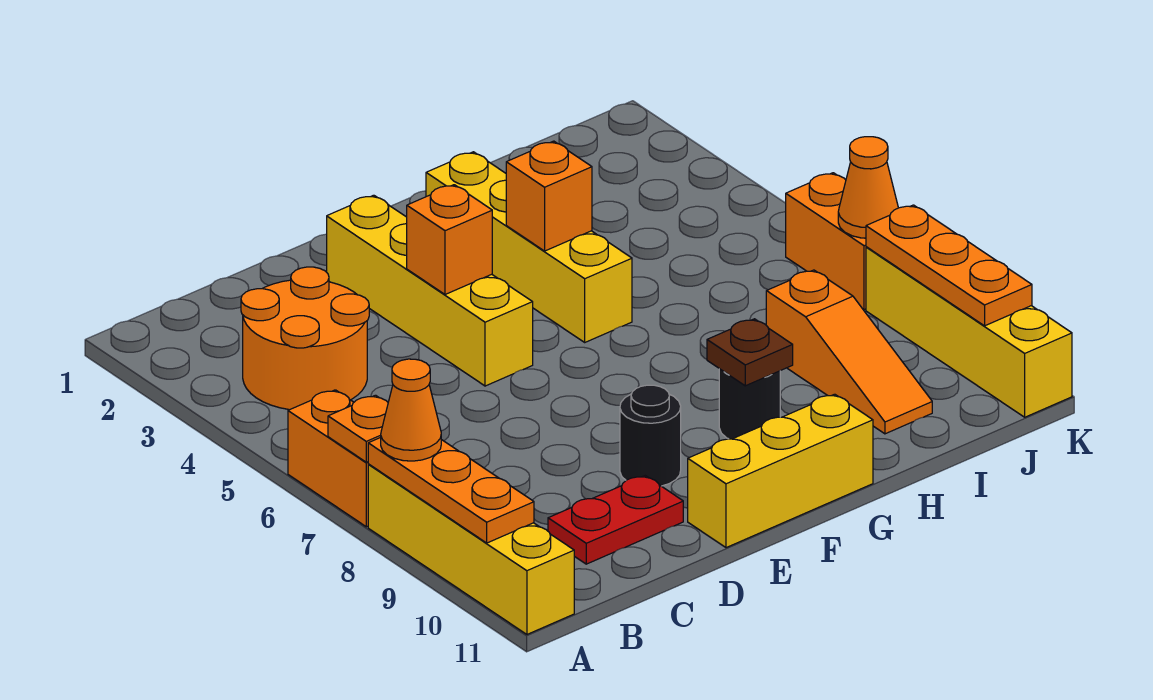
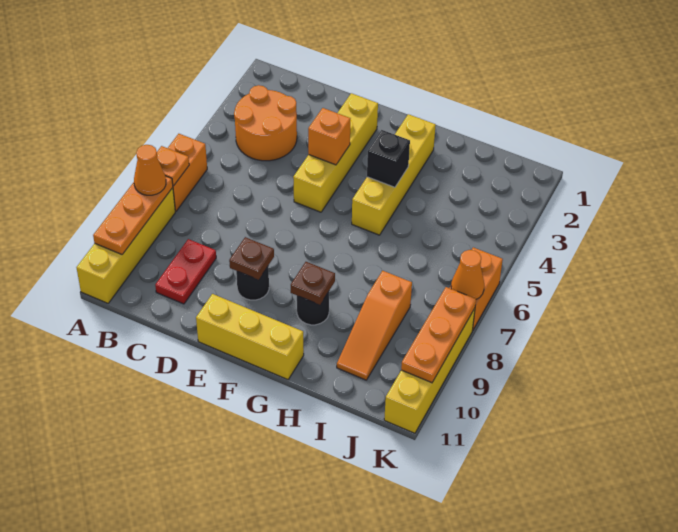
red 1x2 plate [548,476,683,564] -> red 1x2 plate turned to [155,239,216,304]
none -> brown 1x1 plate [229,237,274,280]
orange 1x1 brick [506,141,592,251] -> black 1x1 brick [367,130,410,187]

